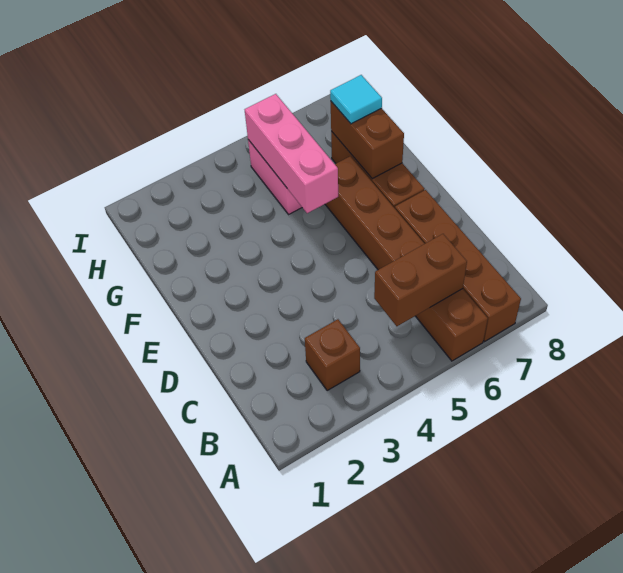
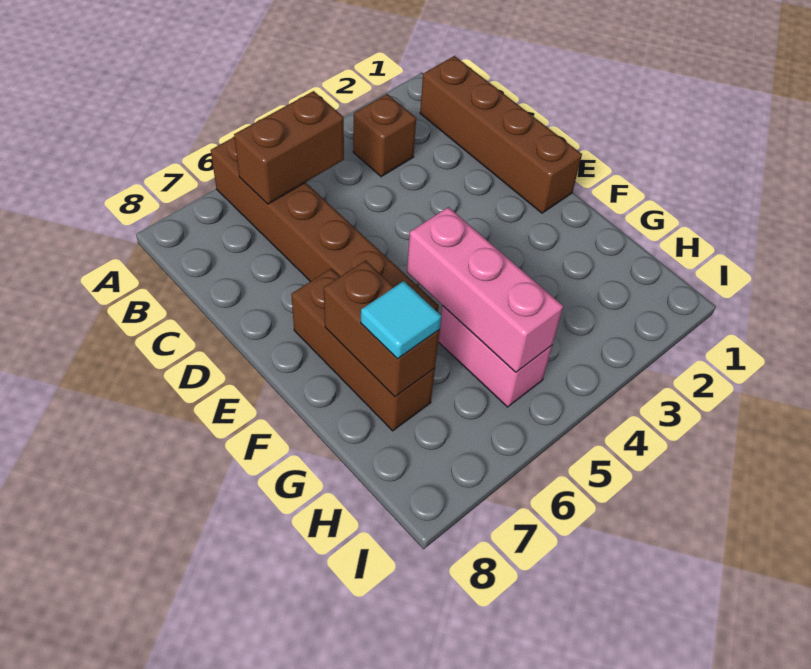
brown 1x4 brick [395,190,521,341] -> brown 1x4 brick moved to [420,56,582,213]

